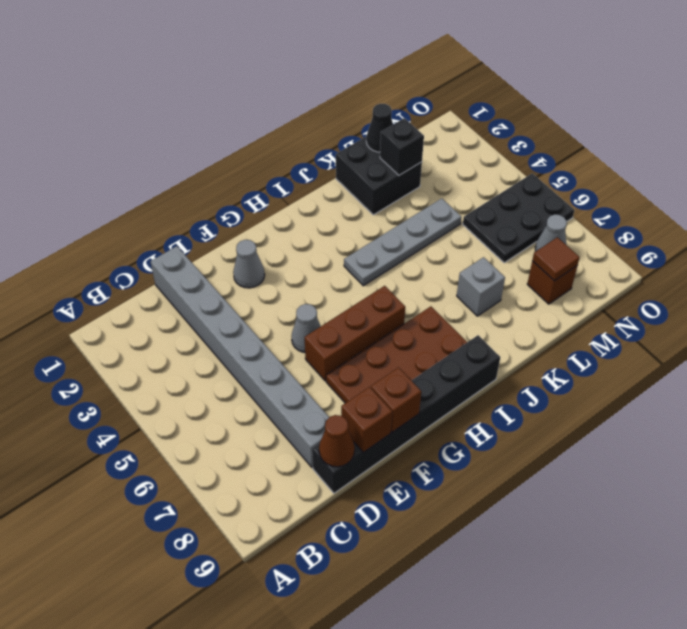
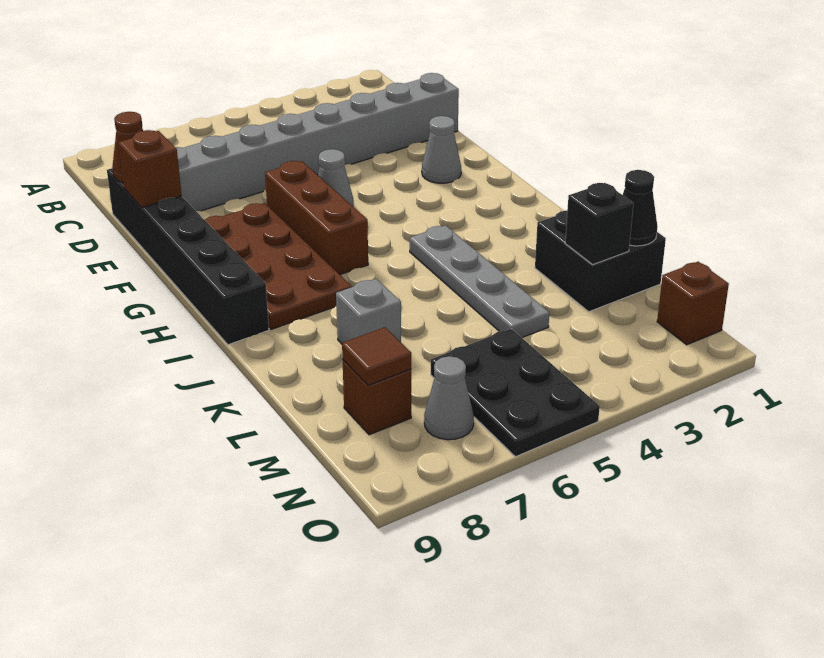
brown 1x1 brick [371,367,421,432] -> brown 1x1 brick moved to [657,262,729,345]

